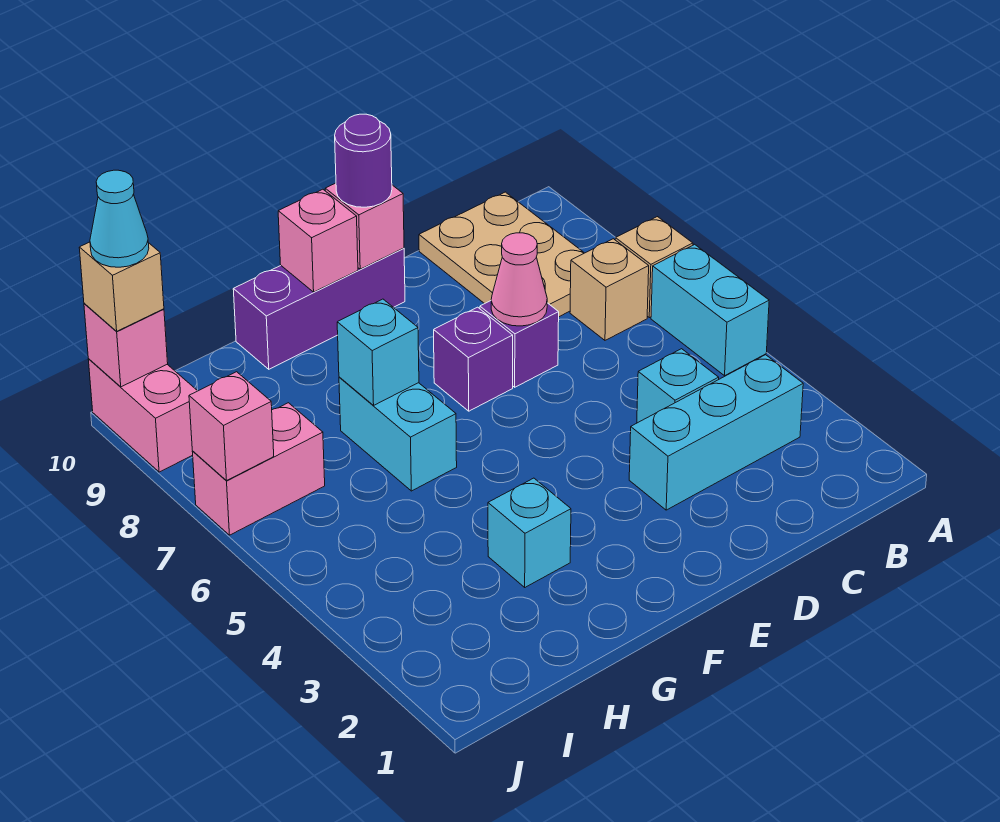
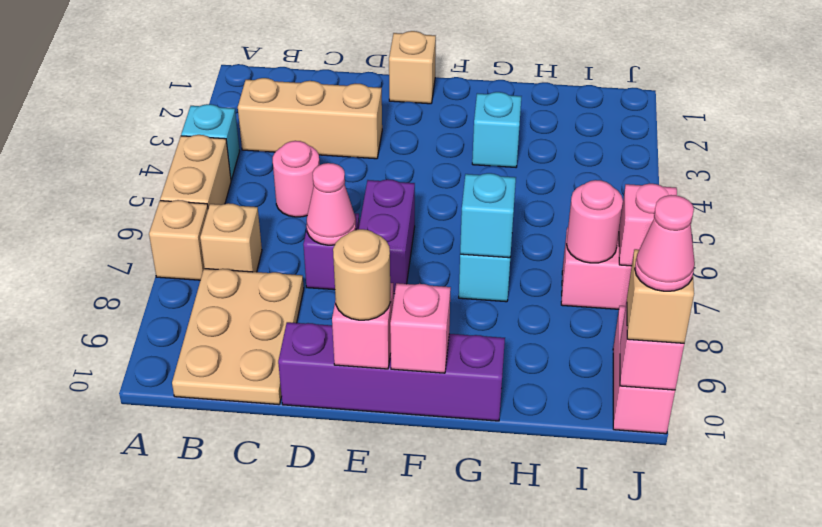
cyan 1x2 brick [651,244,769,376] -> tan 1x2 brick [160,135,231,208]
cyan 1x3 brick [629,355,803,510] -> tan 1x3 brick [238,78,382,159]
cyan 1x1 brick [637,349,719,423] -> cyan 1x1 brick moved to [181,104,240,180]
none -> pink 1x1 round brick [273,141,320,217]
none -> tan 1x1 brick [389,31,436,104]
purple 1x1 brick [434,307,513,411] -> purple 1x2 brick [359,179,415,294]
purple 1x3 brick [233,248,405,369] -> purple 1x4 brick [278,322,505,421]
purple 1x1 round brick [335,114,392,207] -> tan 1x1 round brick [333,229,391,320]
none -> pink 1x1 round brick [567,180,623,263]
cyan 1x1 cone [90,170,149,267] -> pink 1x1 cone [635,195,695,291]

